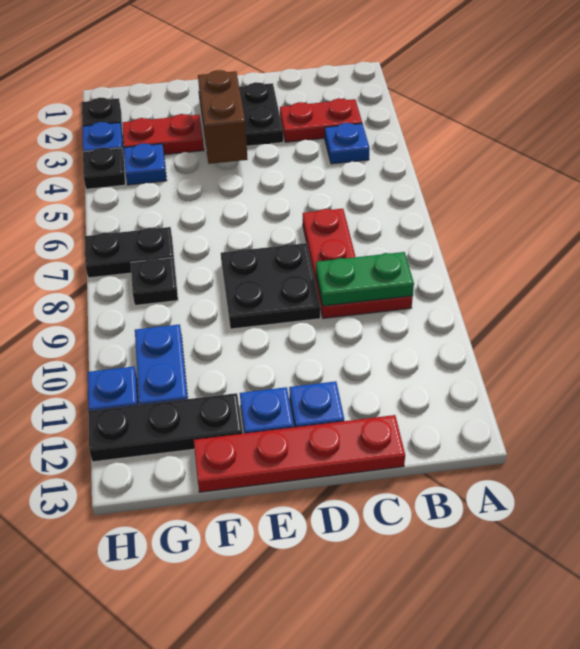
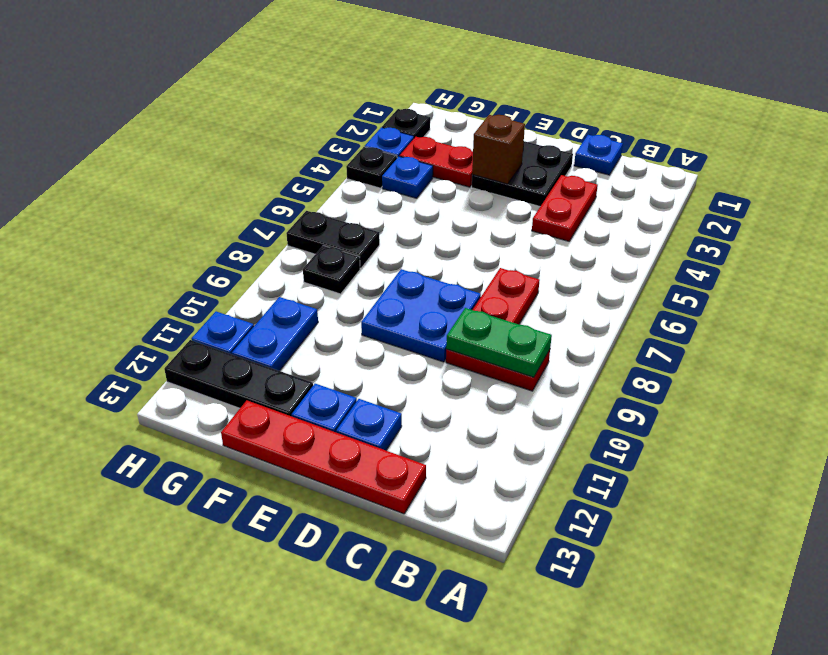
red 1x2 plate [280,98,362,142] -> red 1x2 plate turned to [532,175,598,241]
blue 1x1 plate [325,123,370,164] -> blue 1x1 plate moved to [574,135,623,175]
black 2x2 plate [221,243,321,329] -> blue 2x2 plate [361,269,481,362]
brown 1x2 brick [198,70,248,164] -> brown 1x1 brick [472,115,525,184]

